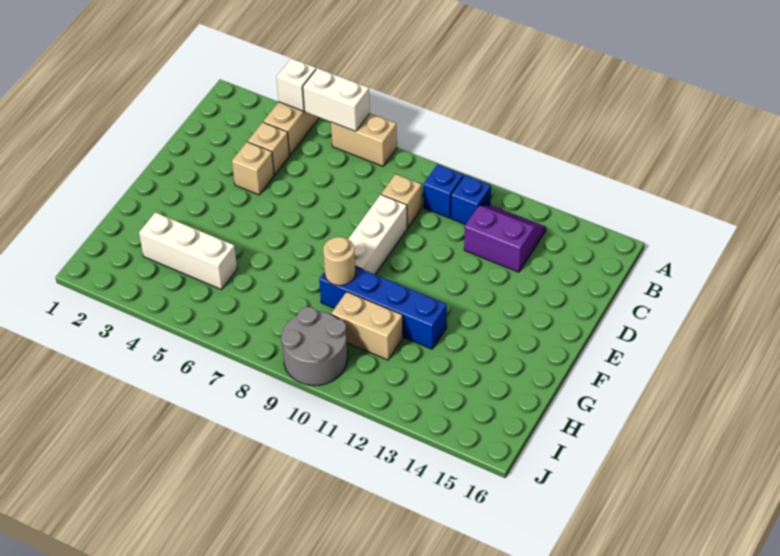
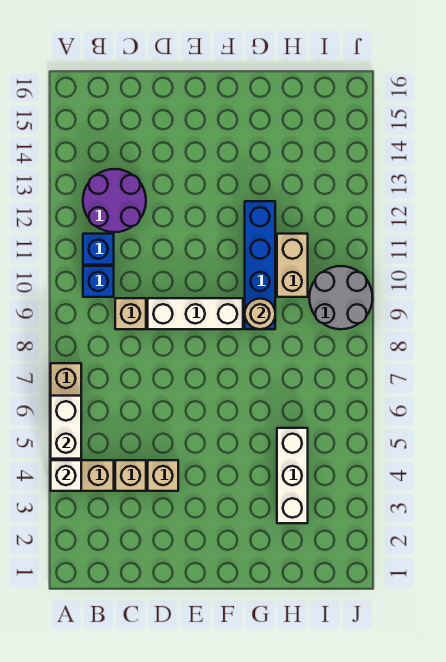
purple 2x2 slope [464,206,546,272] -> purple 2x2 round brick [83,169,146,232]

